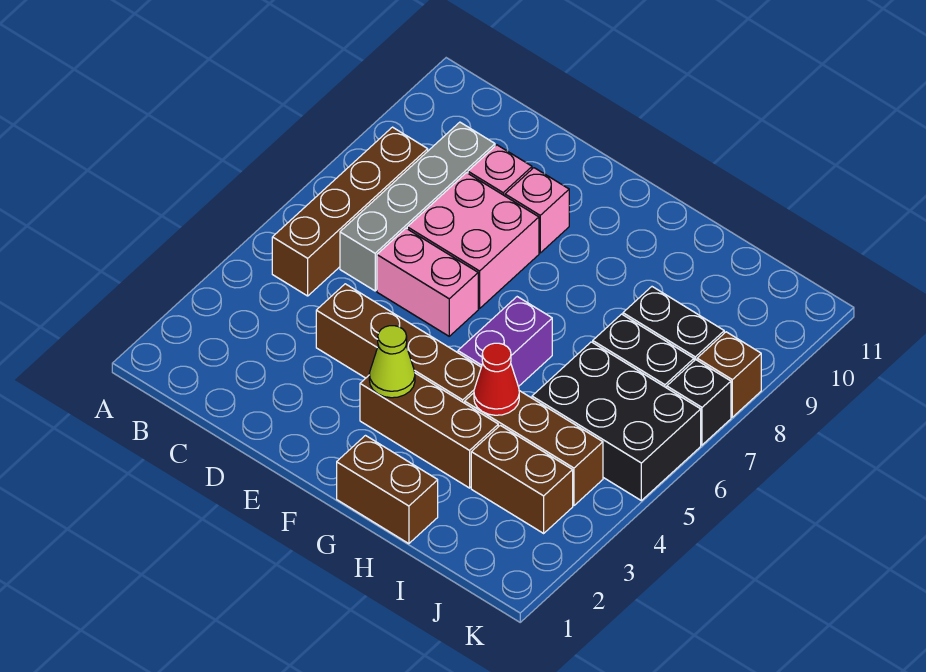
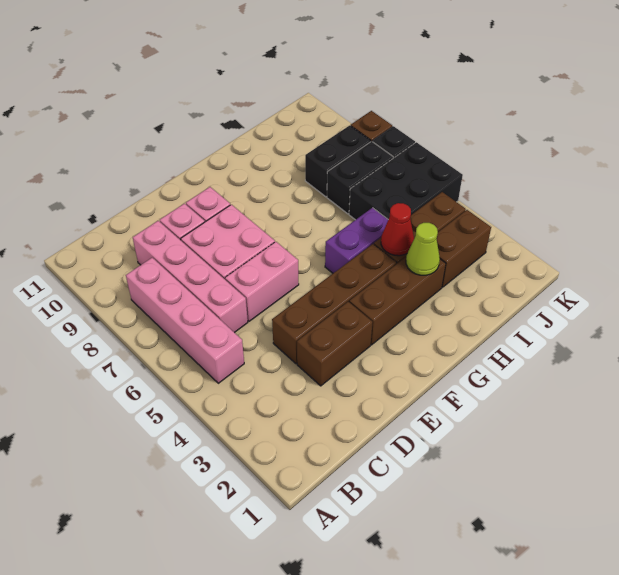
brown 1x4 brick [272,127,428,296] -> pink 1x4 brick [126,258,244,383]
grey 1x4 brick [340,122,495,291] -> pink 1x4 brick [133,221,248,333]
lime 1x1 cone [369,326,415,398] -> lime 1x1 cone moved to [406,223,440,275]
brown 1x2 brick [337,436,438,544] -> brown 1x2 brick moved to [297,302,372,386]
purple 1x2 brick [458,297,552,387] -> purple 1x2 brick turned to [325,208,388,273]

